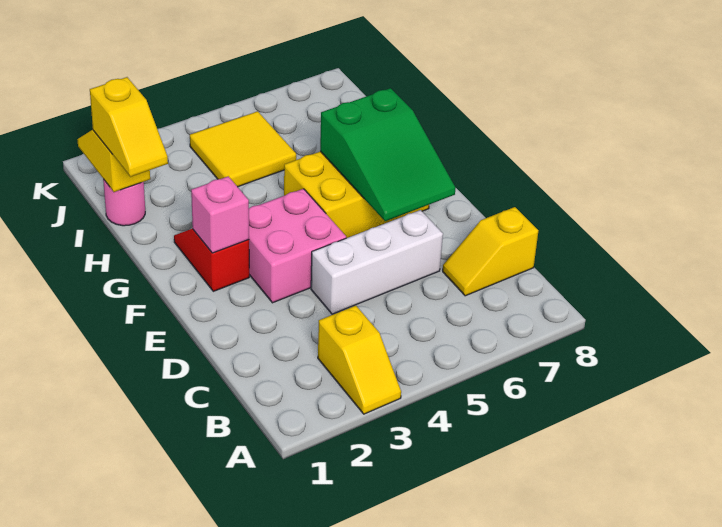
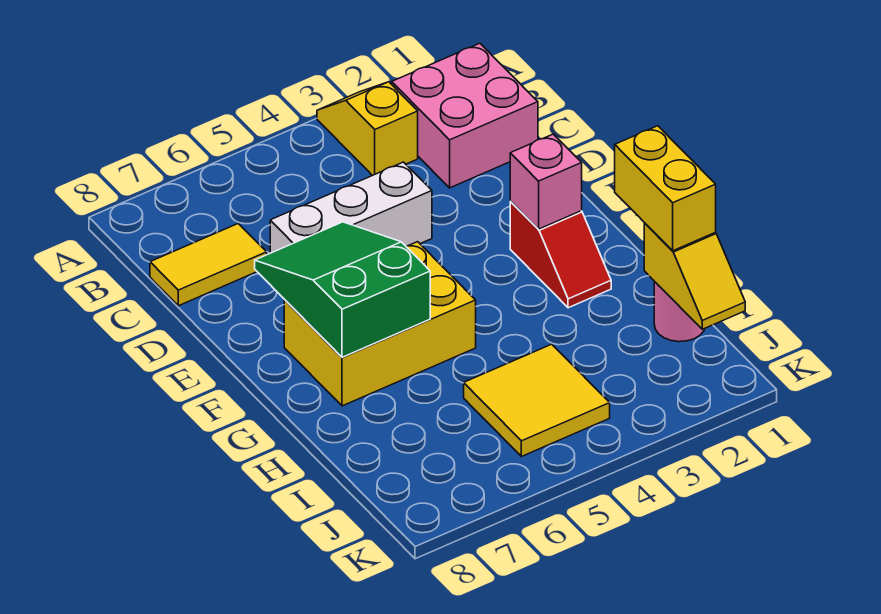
yellow 1x2 slope [443,207,538,296] -> yellow 1x2 tile [150,224,267,306]
pink 2x2 brick [249,189,346,303] -> pink 2x2 brick moved to [392,43,538,188]
yellow 1x2 slope [90,77,168,177] -> yellow 1x2 brick [615,126,716,251]

